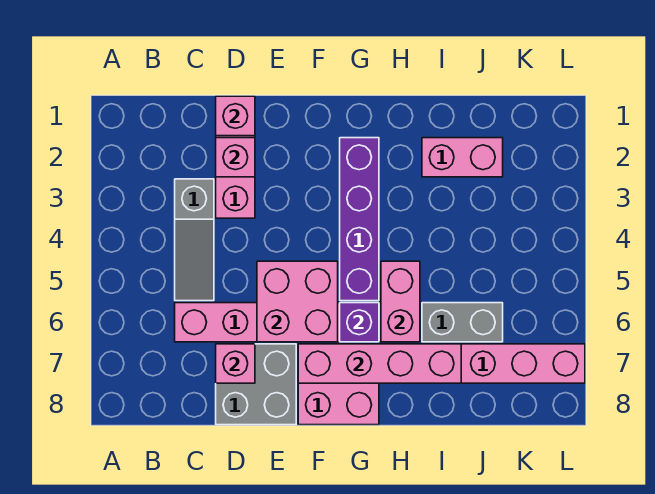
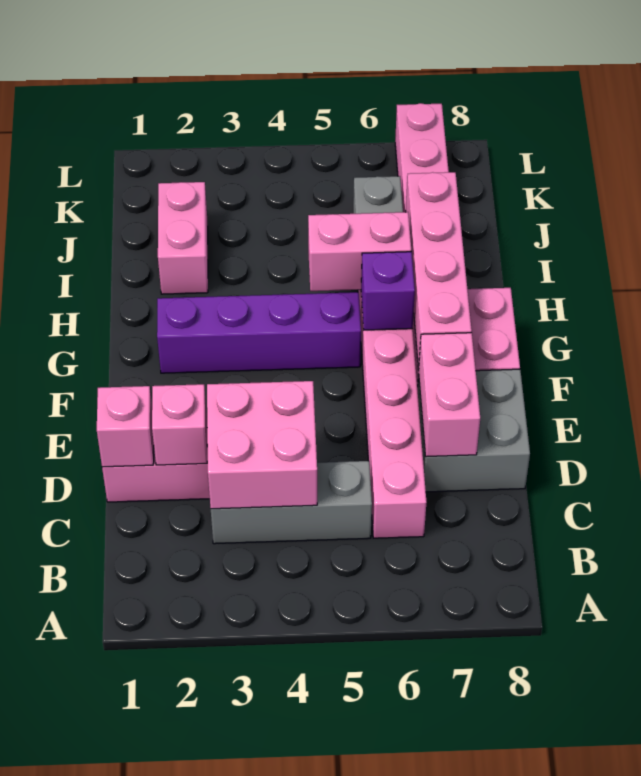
grey 1x3 slope [175,179,214,301] -> grey 1x3 brick [211,461,372,544]
pink 1x1 brick [216,344,255,383] -> pink 1x2 brick [418,333,480,457]
pink 2x2 brick [257,261,338,342] -> pink 2x2 brick moved to [207,381,317,509]

